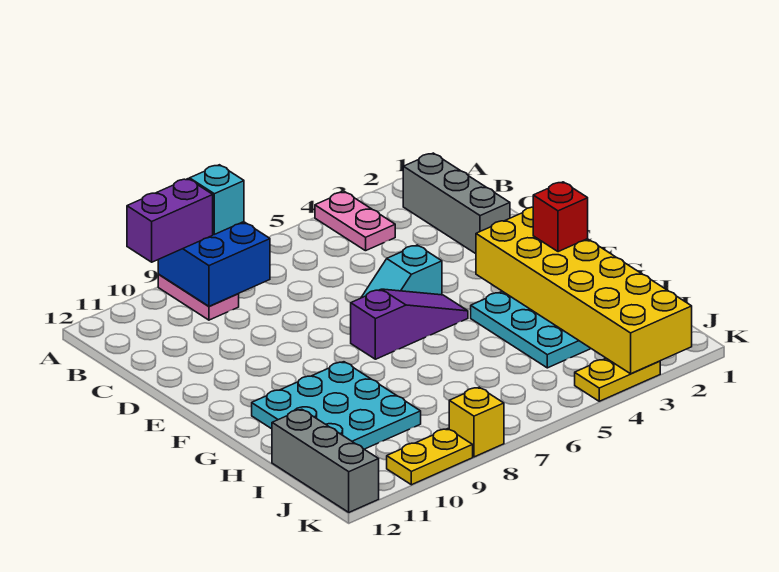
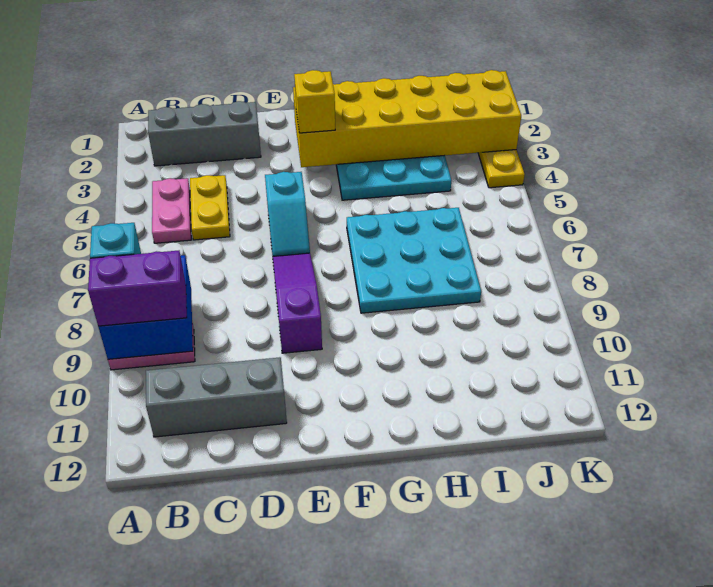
pink 1x2 plate [315,192,395,251] -> pink 1x2 plate turned to [152,178,191,243]
purple 1x2 brick [127,179,213,262] -> purple 1x2 brick turned to [88,251,187,326]
purple 1x3 slope [351,289,468,359] -> purple 1x3 slope moved to [273,253,322,353]
red 1x1 brick [533,182,588,252] -> none
cyan 3x3 plate [252,362,421,449] -> cyan 3x3 plate moved to [347,208,481,313]
grey 1x3 brick [272,409,379,512] -> grey 1x3 brick moved to [146,357,287,437]
yellow 1x1 brick [449,387,504,457] -> yellow 1x1 brick moved to [294,70,335,133]
yellow 1x2 plate [387,429,473,485] -> yellow 1x2 plate moved to [190,175,230,240]

